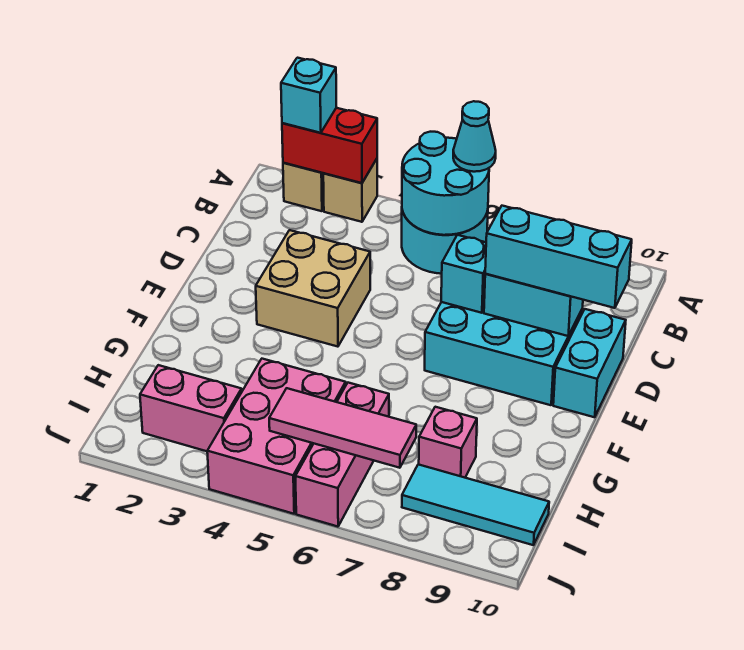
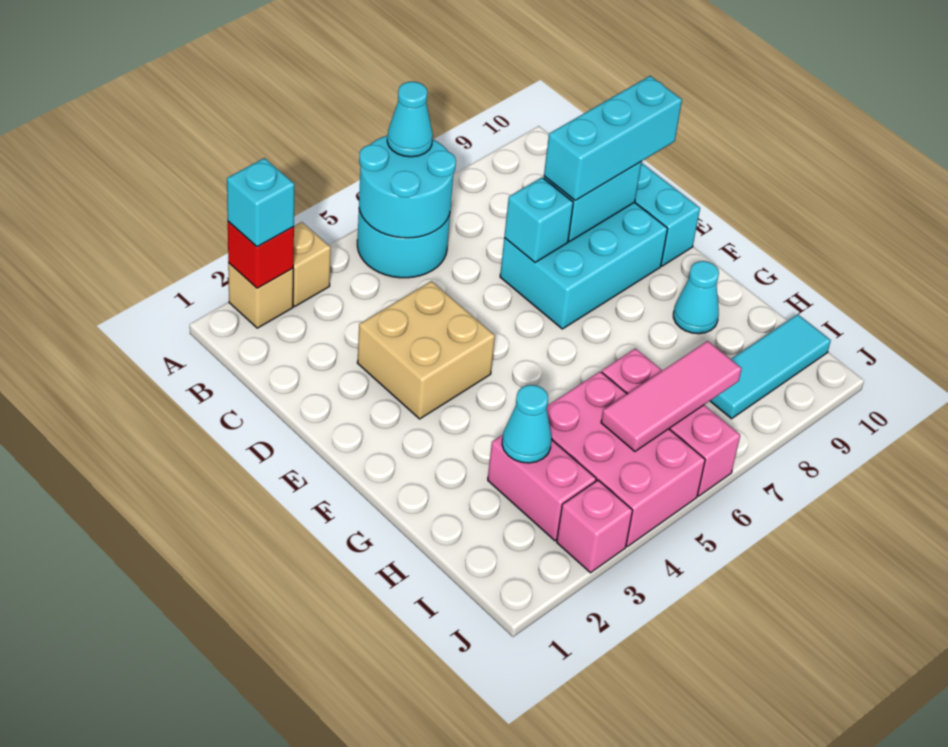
red 1x2 brick [282,108,377,183] -> red 1x1 brick [228,222,294,288]
none -> cyan 1x1 cone [673,261,719,334]
none -> cyan 1x1 cone [502,385,551,463]
pink 1x1 brick [419,407,477,478] -> pink 1x1 brick moved to [557,480,633,573]
pink 1x2 brick [140,365,242,451] -> pink 1x2 brick turned to [488,435,596,541]

